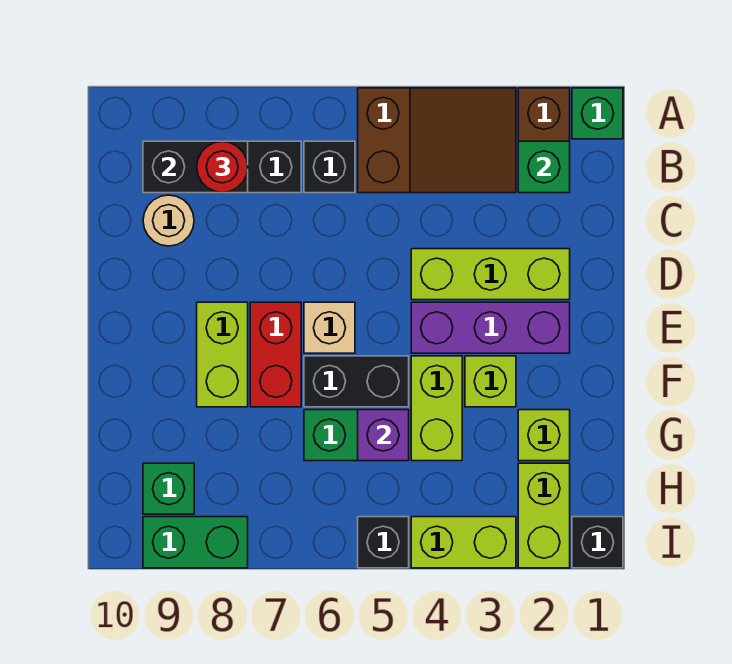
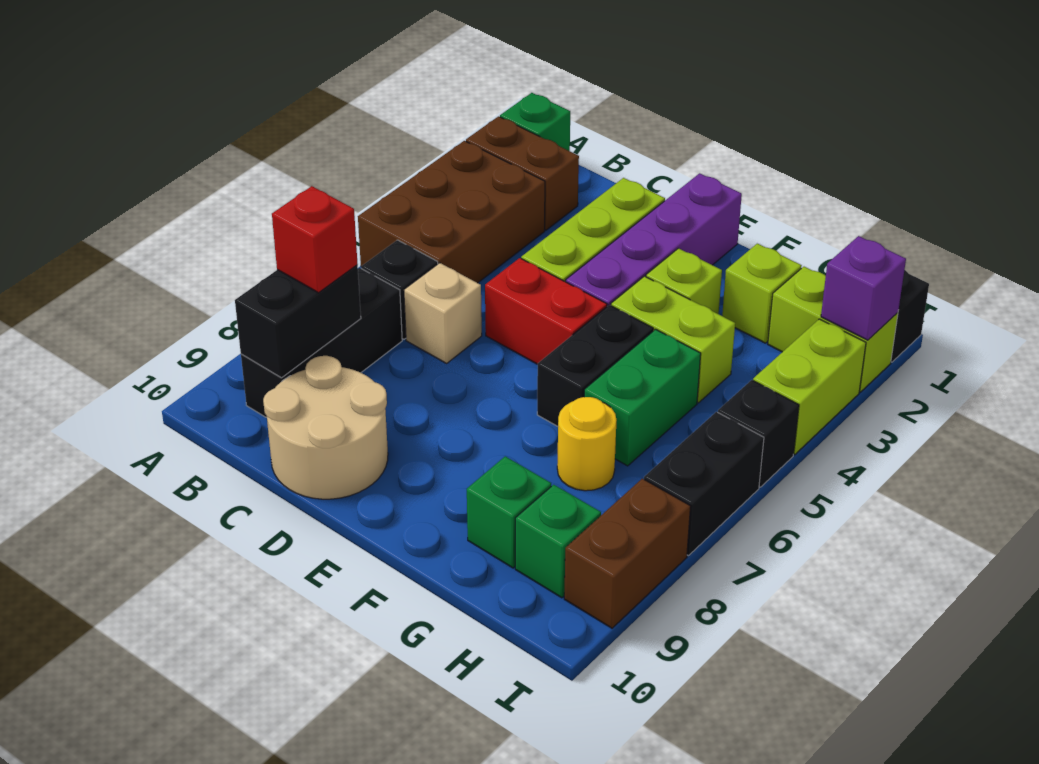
brown 2x3 slope [358,88,516,193] -> brown 2x3 brick [358,141,545,283]
green 1x1 brick [518,141,570,193] -> green 1x1 brick moved to [467,456,551,568]
red 1x1 round brick [197,142,248,193] -> red 1x1 brick [272,186,357,293]
tan 1x1 round brick [143,195,194,246] -> tan 2x2 round brick [263,356,388,499]
purple 1x3 brick [411,302,570,353] -> purple 1x4 brick [566,173,742,306]
tan 1x1 brick [304,302,355,353] -> tan 1x1 brick moved to [404,263,482,363]
red 1x2 brick [250,302,301,407] -> red 1x2 brick moved to [485,258,607,364]
lime 1x2 brick [197,302,248,407] -> none
purple 1x1 brick [358,410,409,461] -> purple 1x1 brick moved to [821,236,906,340]
none -> yellow 1x1 round brick [557,397,616,491]
none -> black 1x2 brick [644,412,764,556]
green 1x2 brick [143,517,248,568] -> brown 1x2 brick [564,479,691,628]

